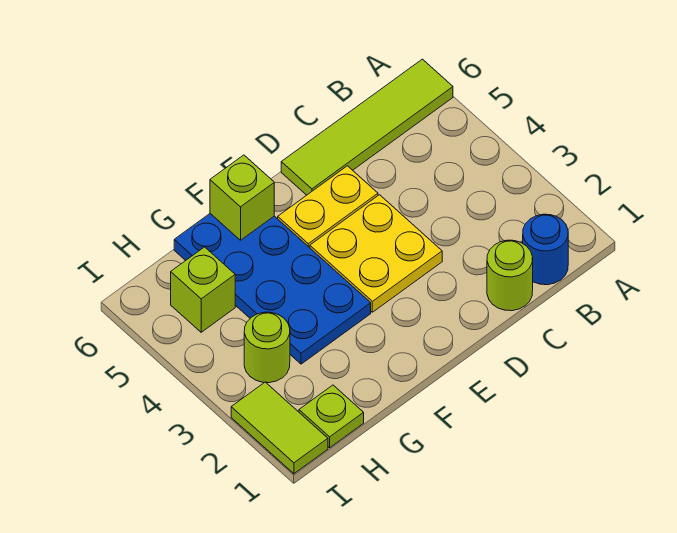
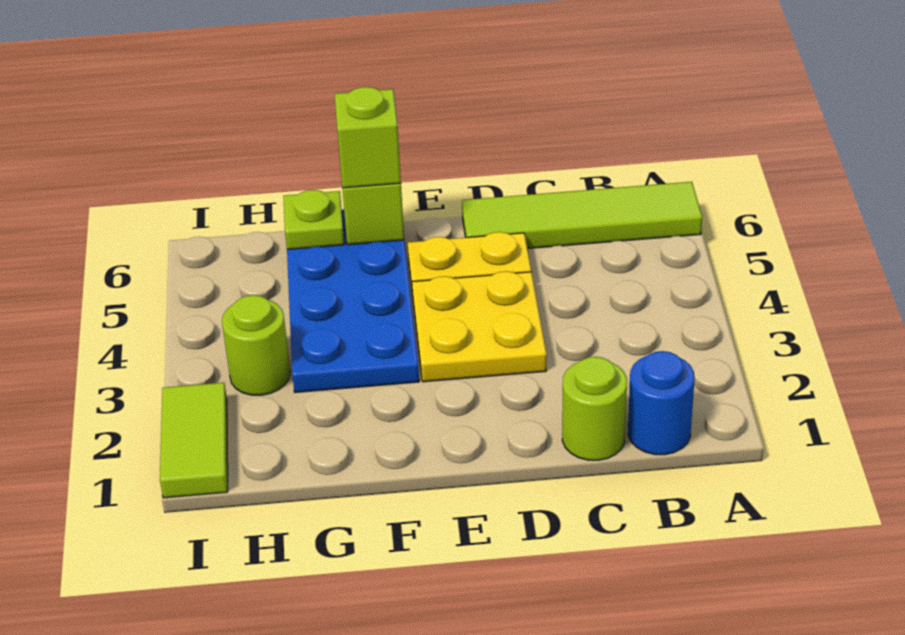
lime 1x1 plate [299,385,364,448] -> lime 1x1 plate moved to [283,190,344,250]
lime 1x1 brick [171,247,235,332] -> lime 1x1 brick moved to [335,87,401,188]

